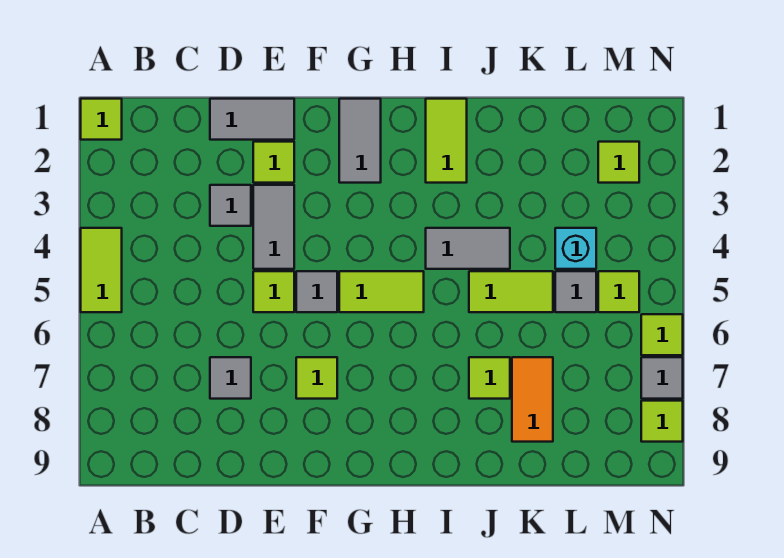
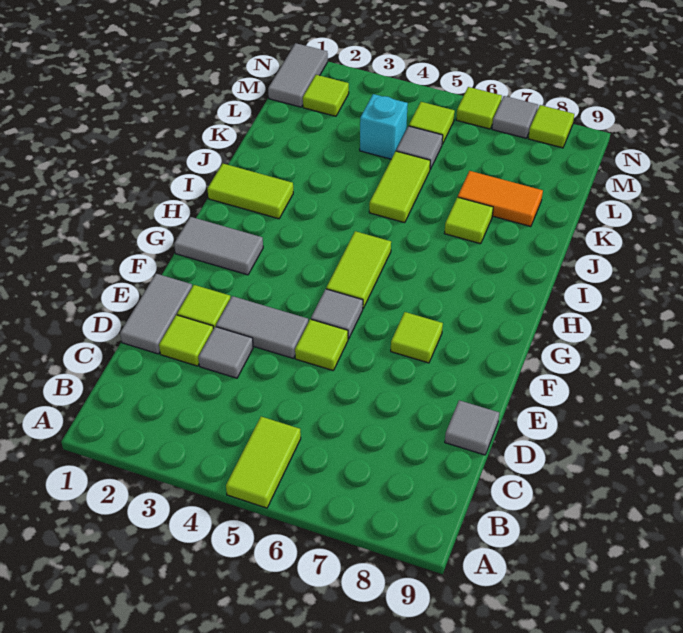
lime 1x1 tile [81,99,122,140] -> lime 1x1 tile moved to [159,315,213,366]
lime 1x2 tile [81,228,122,312] -> lime 1x2 tile turned to [226,417,301,508]
grey 1x1 tile [210,357,251,399] -> grey 1x1 tile moved to [445,400,499,455]
grey 1x2 tile [426,228,510,269] -> grey 1x2 tile moved to [268,43,328,107]

